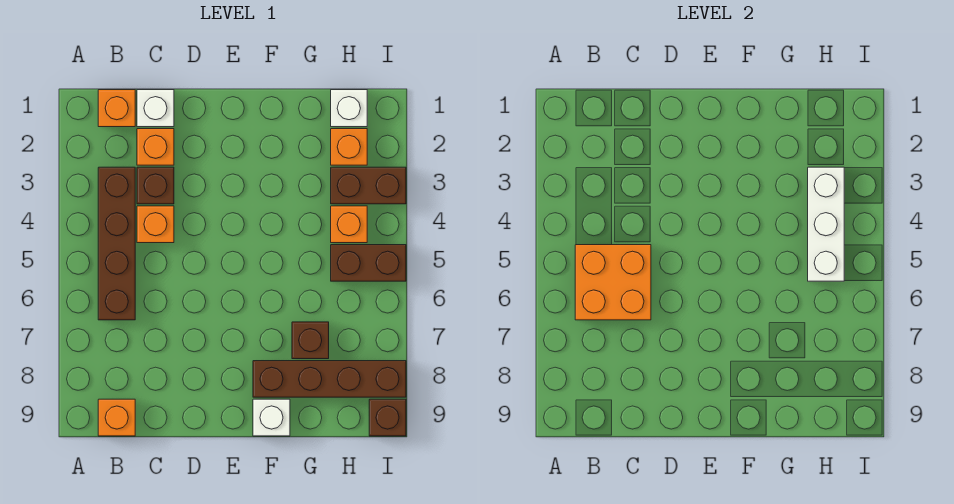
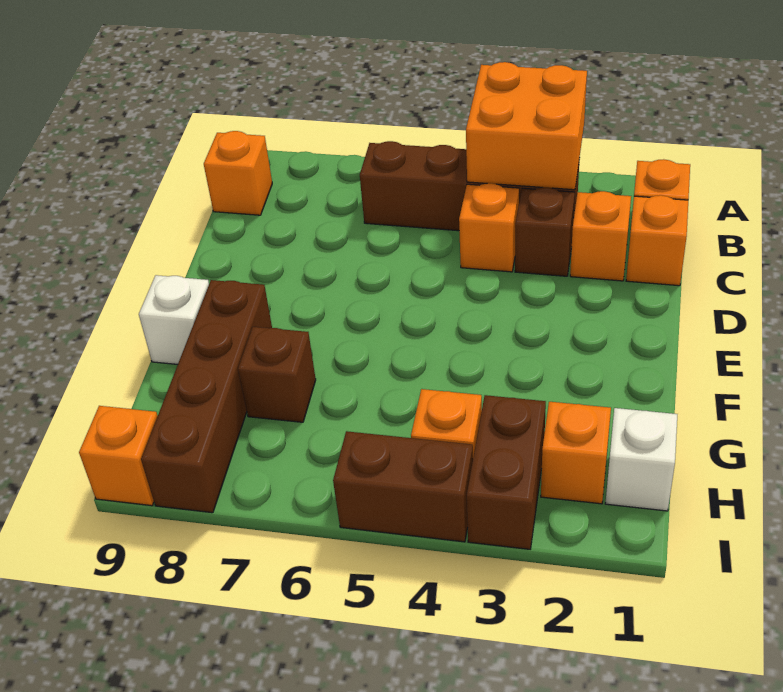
orange 2x2 brick [575,245,651,320] -> orange 2x2 brick moved to [466,62,587,190]
white 1x1 brick [137,90,174,127] -> orange 1x1 brick [626,195,688,286]
white 1x3 brick [808,167,844,281] -> none
brown 1x2 brick [331,245,406,281] -> brown 1x2 brick turned to [333,431,473,542]
brown 1x1 brick [369,399,406,436] -> orange 1x1 brick [79,406,158,506]

